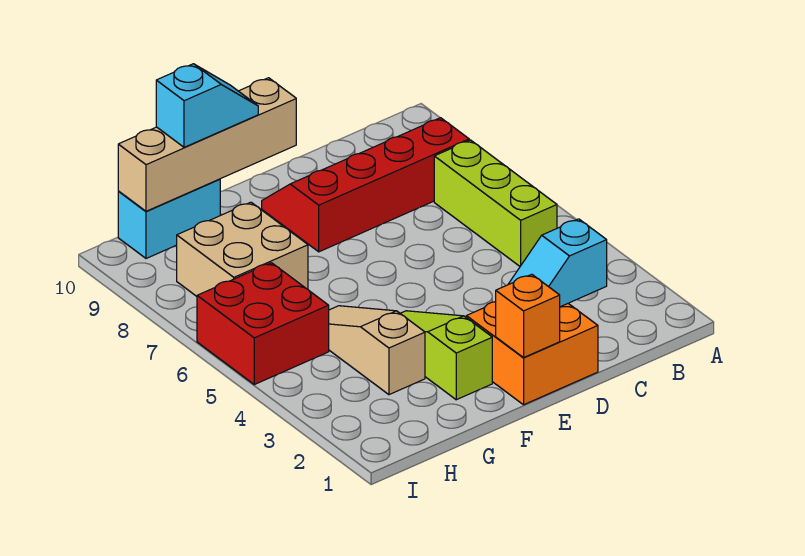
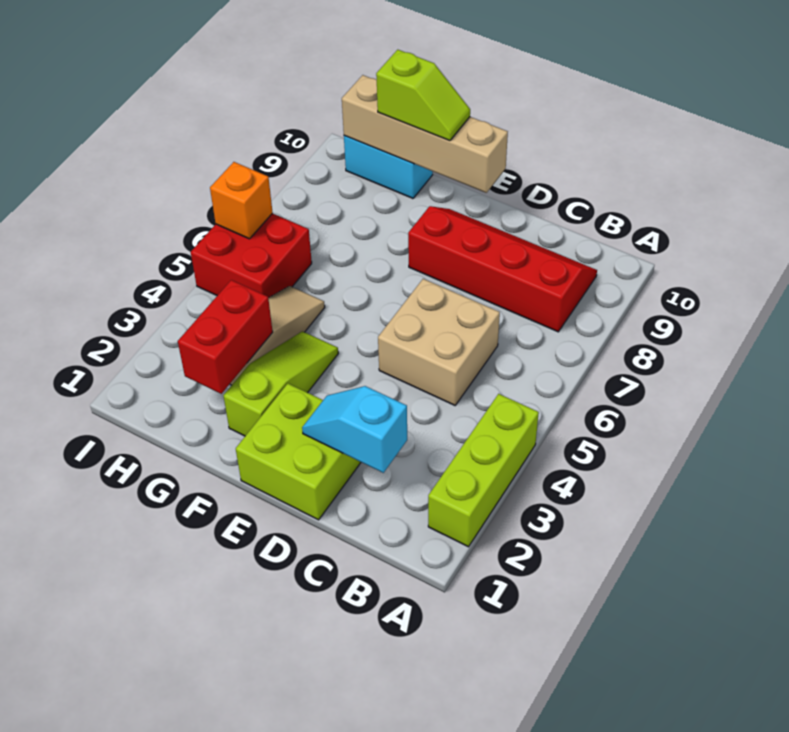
lime 1x3 brick [434,140,557,266] -> lime 1x3 brick moved to [428,394,539,547]
orange 2x2 brick [466,302,598,405] -> lime 2x2 brick [236,384,361,520]
orange 1x1 brick [496,274,560,357] -> orange 1x1 brick moved to [210,162,273,239]
cyan 1x2 slope [156,64,258,147] -> lime 1x2 slope [376,50,470,141]
none -> red 1x2 brick [178,280,273,394]
tan 2x2 brick [177,202,308,296] -> tan 2x2 brick moved to [378,279,500,405]

